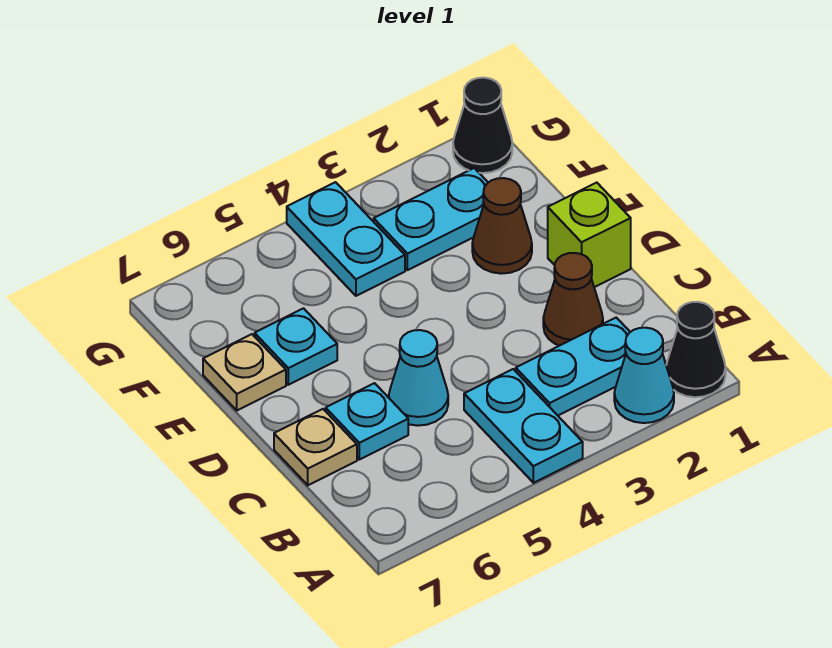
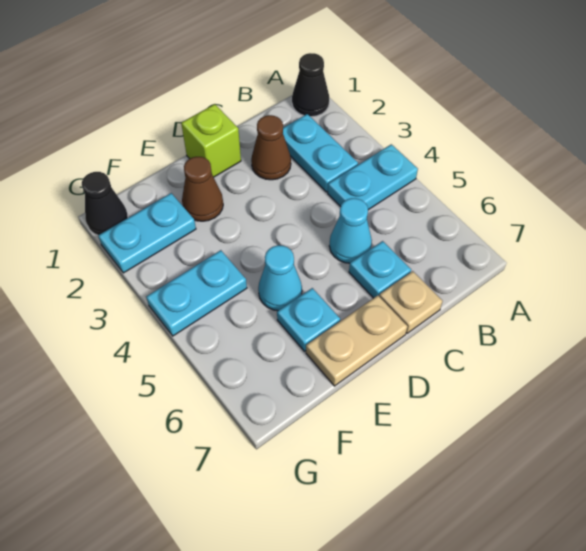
cyan 1x1 cone [614,328,674,423] -> cyan 1x1 cone moved to [258,245,302,311]
tan 1x1 plate [203,334,286,410] -> tan 1x2 plate [306,295,407,386]
cyan 1x2 plate [374,168,488,270] -> cyan 1x2 plate turned to [98,193,196,273]

